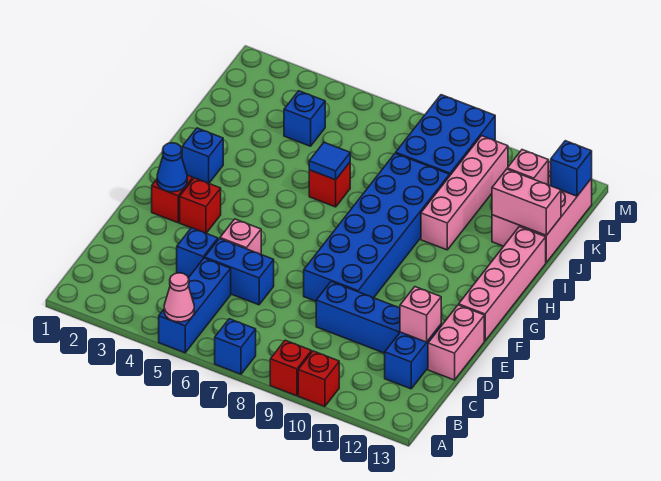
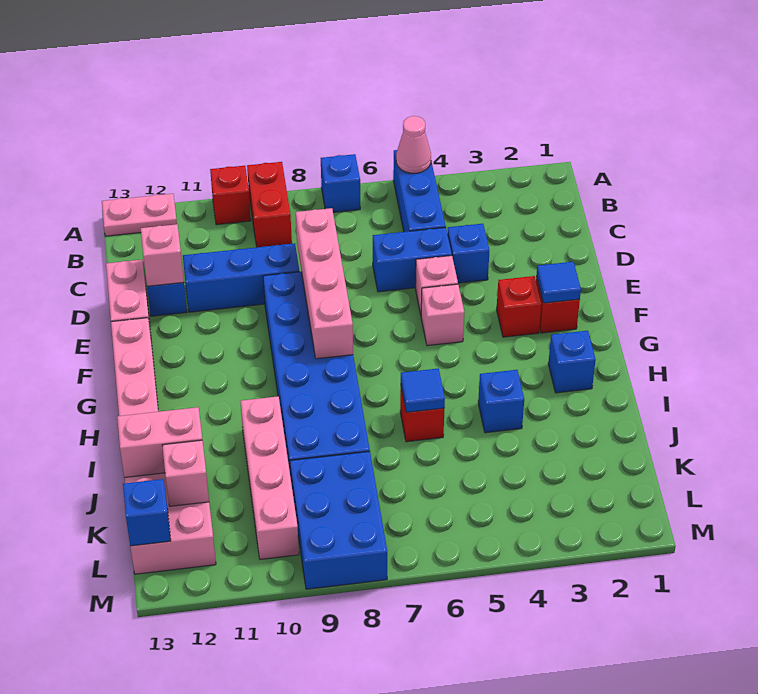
red 1x1 brick [270,340,312,396] -> red 1x2 brick [247,162,292,247]
none -> pink 1x2 plate [102,194,177,236]
none -> pink 1x4 brick [296,208,353,359]
blue 1x1 cone [157,143,187,192] -> blue 1x1 tile [536,262,581,303]
none -> pink 1x1 brick [421,284,464,346]
blue 1x1 brick [284,91,325,146] -> blue 1x1 brick moved to [478,370,524,433]

